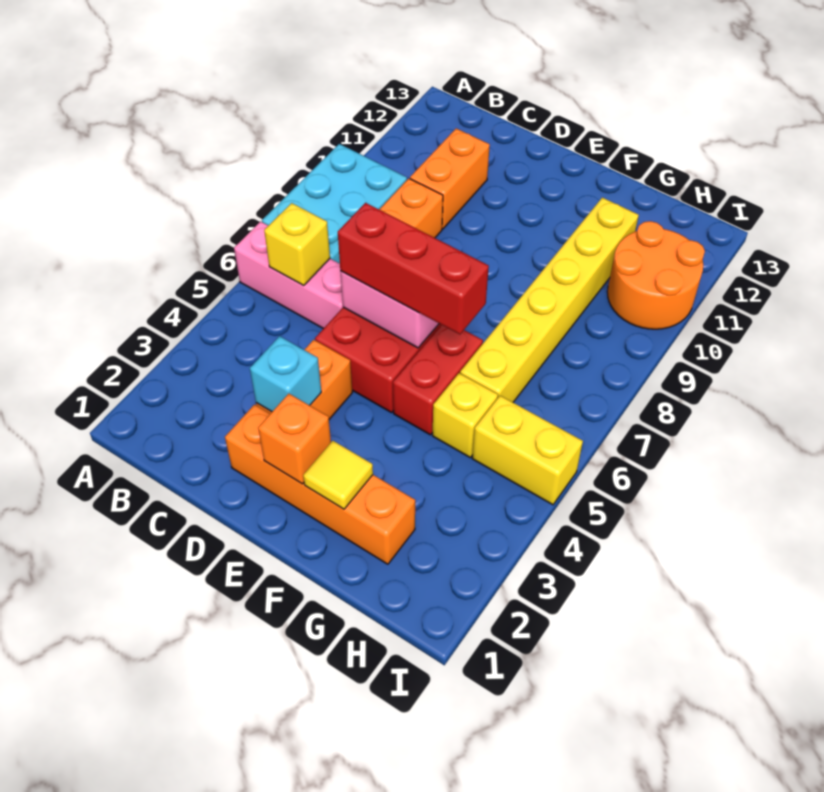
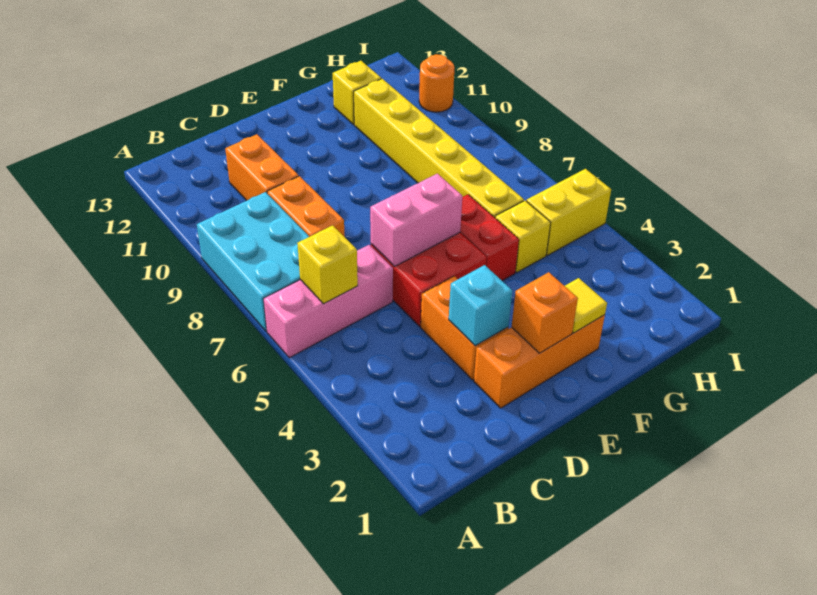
orange 1x4 brick [225,404,415,564] -> orange 1x3 brick [474,315,605,408]
red 1x3 brick [338,203,489,334] -> none
none -> yellow 1x1 brick [333,61,381,125]
orange 2x2 round brick [607,221,705,329] -> orange 1x1 round brick [419,54,454,112]

